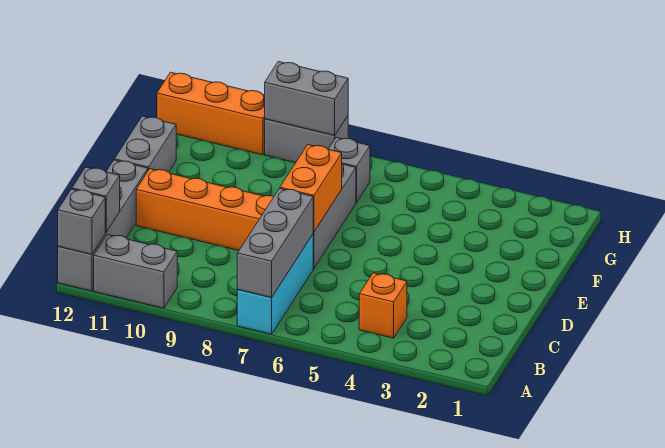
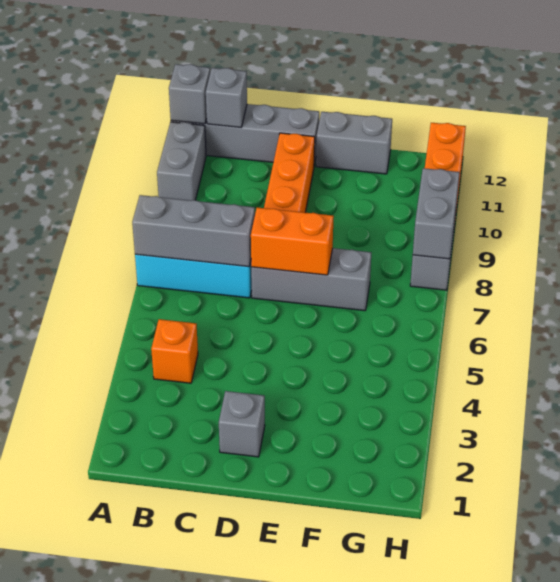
grey 1x1 brick [328,137,370,203] -> grey 1x1 brick moved to [219,391,265,457]

